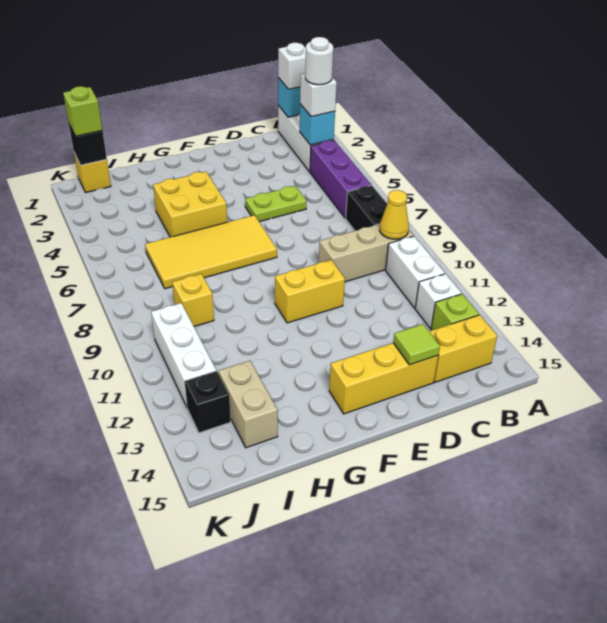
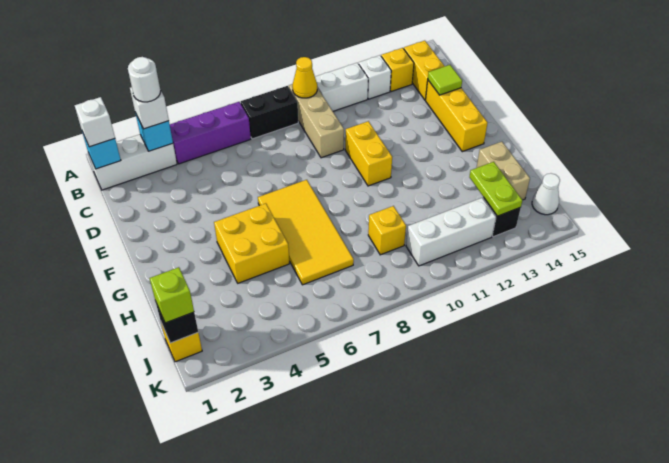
lime 1x1 brick [431,294,479,330] -> yellow 1x1 brick [381,48,414,92]
lime 1x2 plate [245,186,307,222] -> lime 1x2 plate moved to [470,162,522,216]
tan 1x2 brick [219,361,278,448] -> tan 1x2 brick turned to [477,142,530,200]
none -> white 1x1 cone [532,173,560,215]

